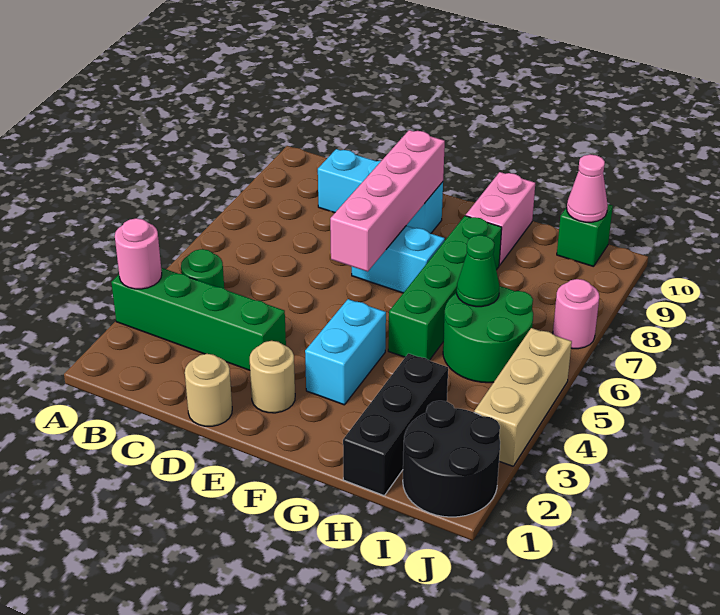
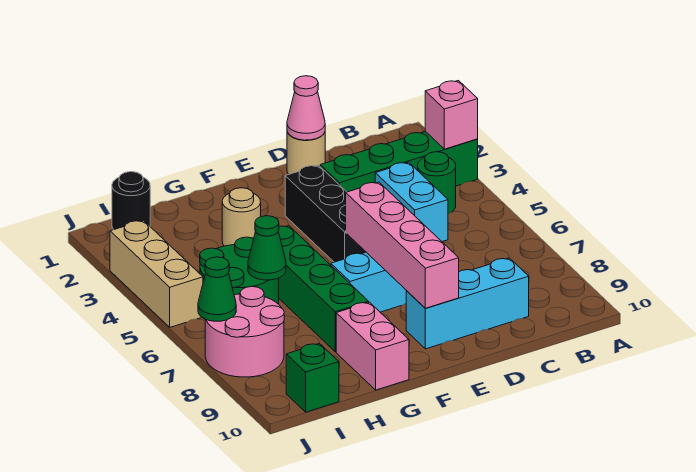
pink 1x1 round brick [115,218,162,289] -> pink 1x1 brick [425,81,478,149]
tan 1x1 round brick [250,341,295,413] -> tan 1x1 round brick moved to [222,188,261,246]
cyan 1x2 brick [305,299,386,405] -> cyan 1x2 brick moved to [375,162,448,242]
black 1x3 brick [343,353,448,495] -> black 1x3 brick moved to [285,165,365,262]
black 2x2 round brick [403,401,500,517] -> black 1x1 round brick [112,172,150,229]
pink 1x1 cone [567,154,608,222] -> pink 1x1 cone moved to [287,76,325,140]
pink 1x1 round brick [553,279,599,349] -> pink 2x2 round brick [205,287,284,377]
none -> green 1x1 cone [198,257,236,321]

